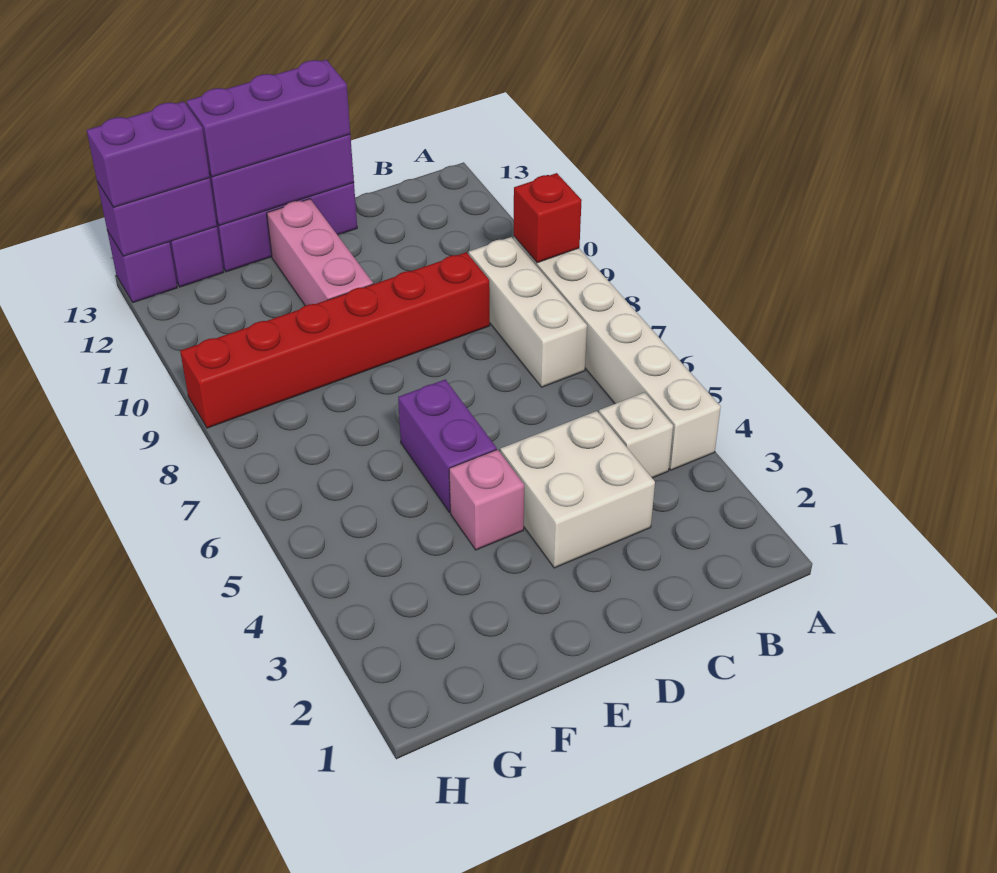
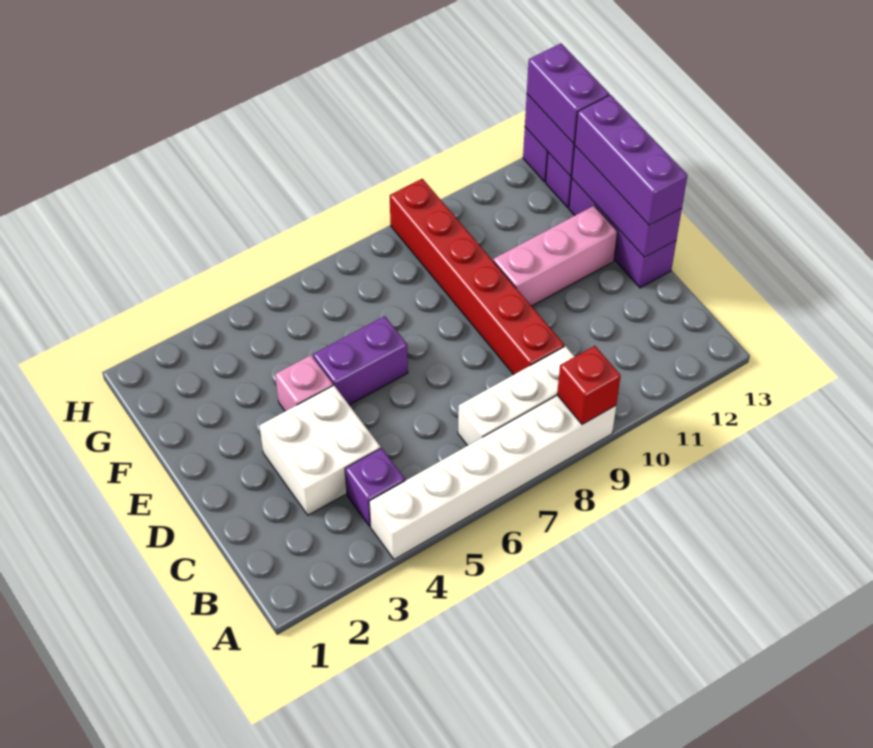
white 1x1 brick [599,392,673,478] -> purple 1x1 brick [345,448,405,526]

